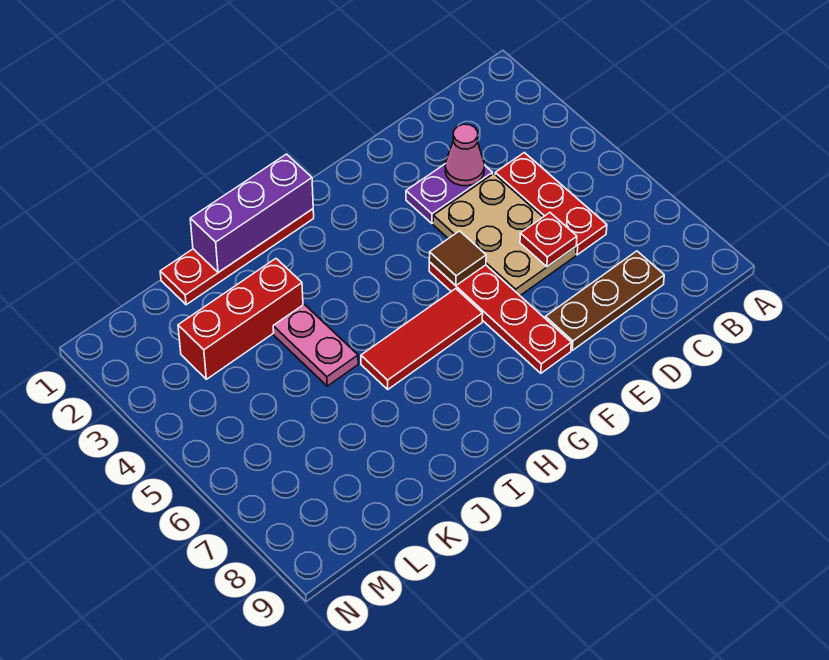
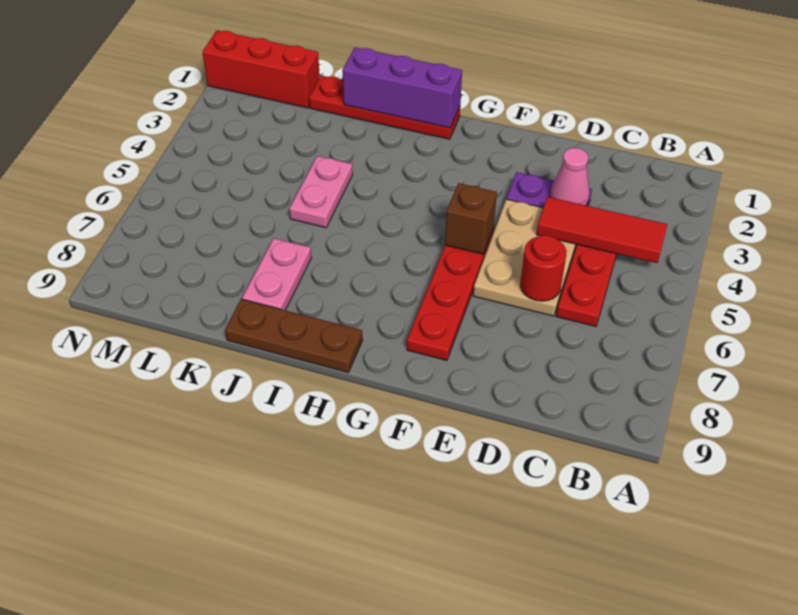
brown 1x3 plate [545,251,664,350] -> brown 1x3 plate moved to [225,299,363,373]
red 1x1 plate [520,213,577,267] -> red 1x1 round brick [520,235,567,301]
brown 1x1 tile [429,231,486,285] -> brown 1x1 brick [445,183,497,254]
red 1x3 tile [361,289,483,389] -> red 1x3 tile moved to [536,197,668,263]
red 1x3 brick [178,259,303,379] -> red 1x3 brick moved to [202,30,320,108]
none -> pink 1x2 plate [242,238,311,310]

